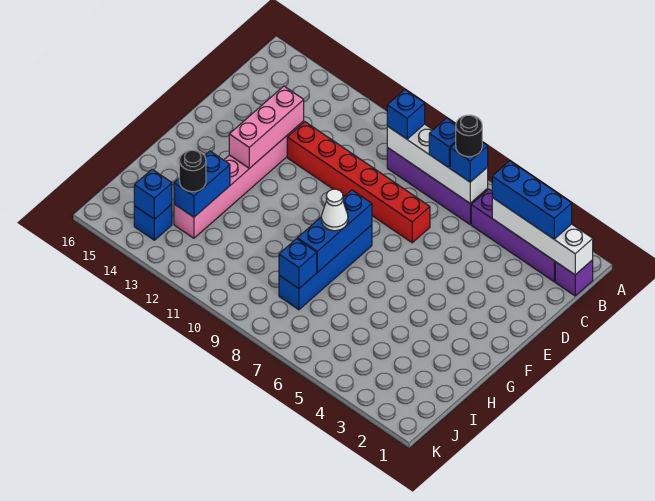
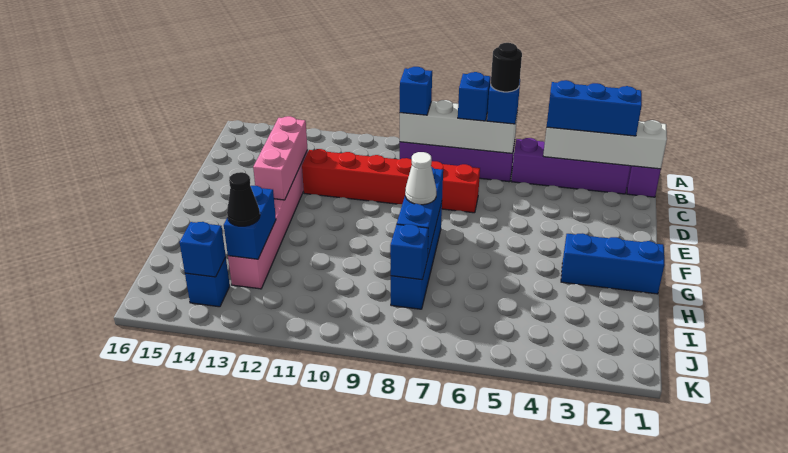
none -> blue 1x3 brick [561,233,665,294]
black 1x1 round brick [179,150,206,192] -> black 1x1 cone [227,172,260,226]

